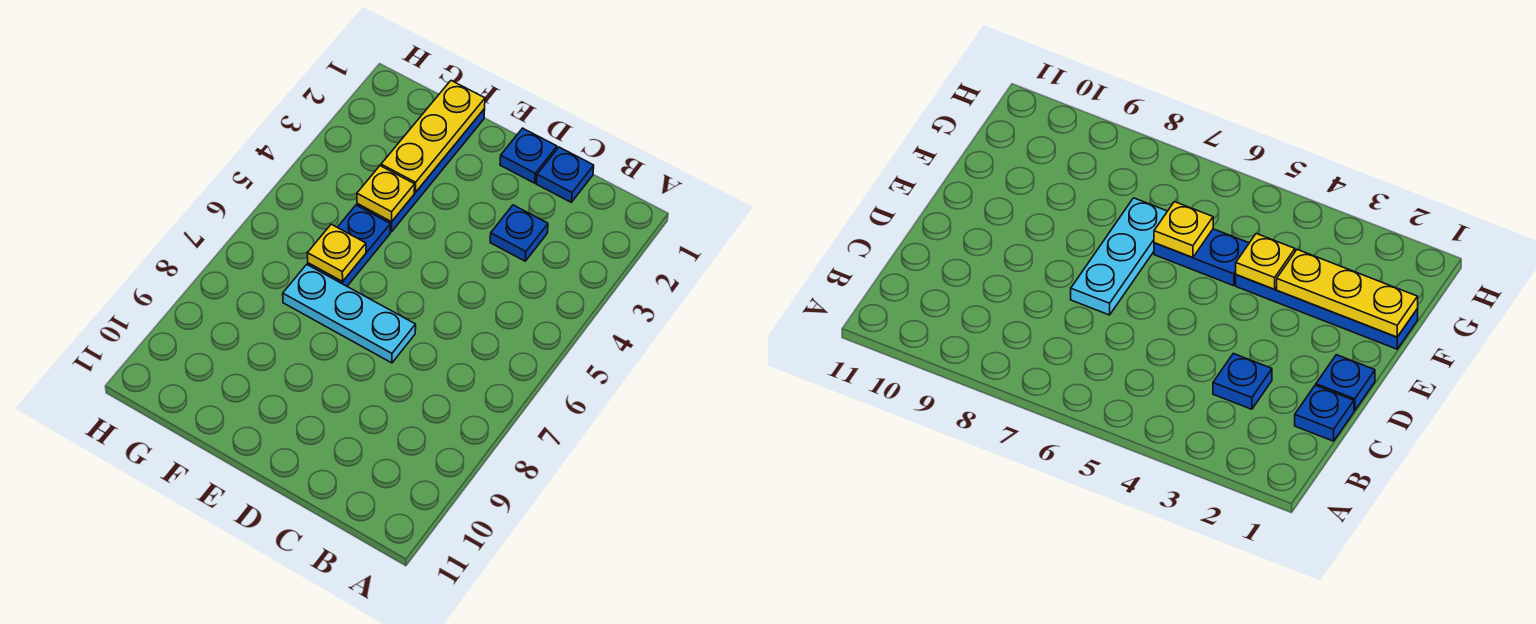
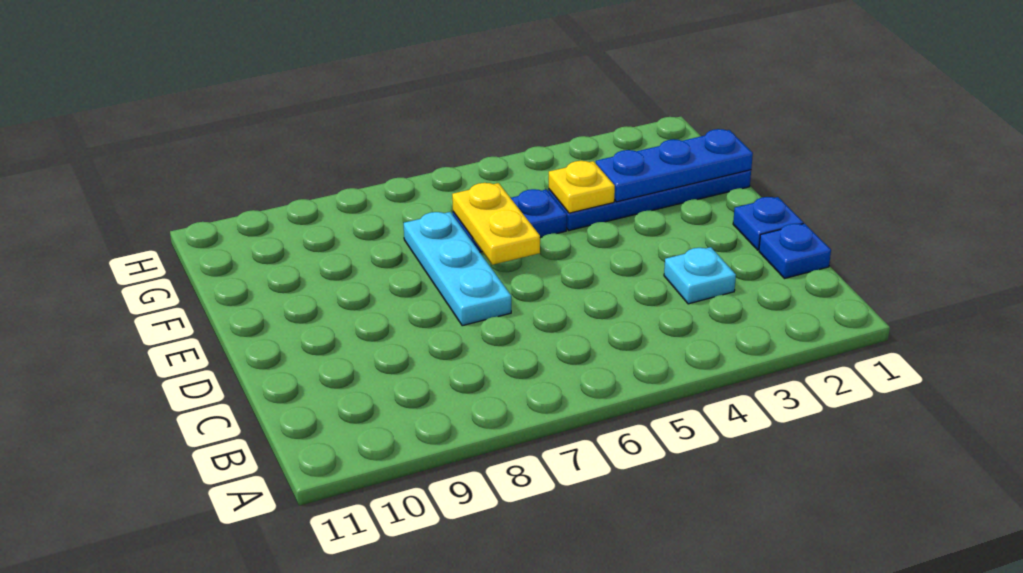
blue 1x1 plate [490,205,548,261] -> cyan 1x1 plate [664,247,736,304]
yellow 1x3 plate [381,81,485,192] -> blue 1x3 plate [596,129,753,202]
yellow 1x1 plate [307,224,366,282] -> yellow 1x2 plate [452,183,540,265]

